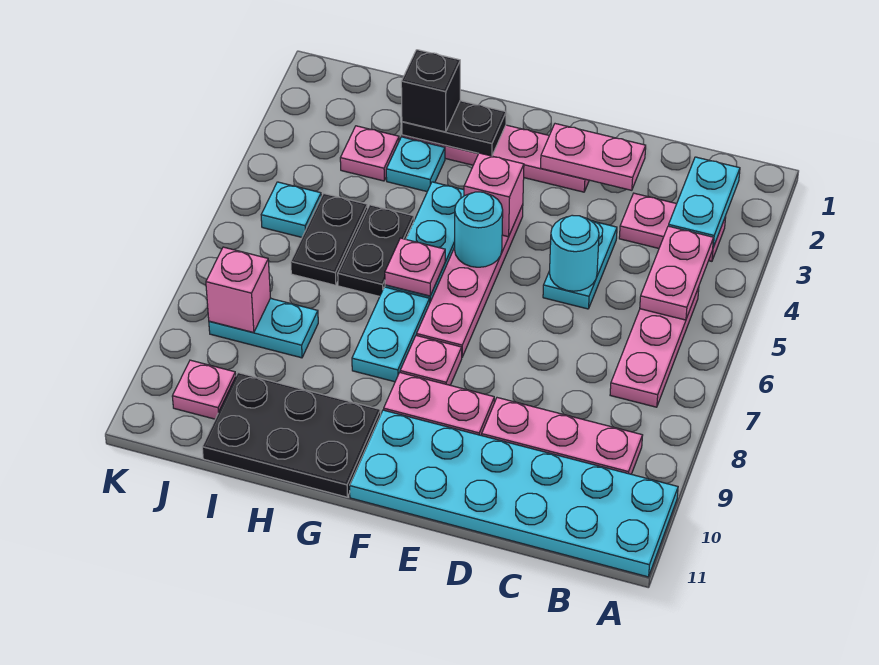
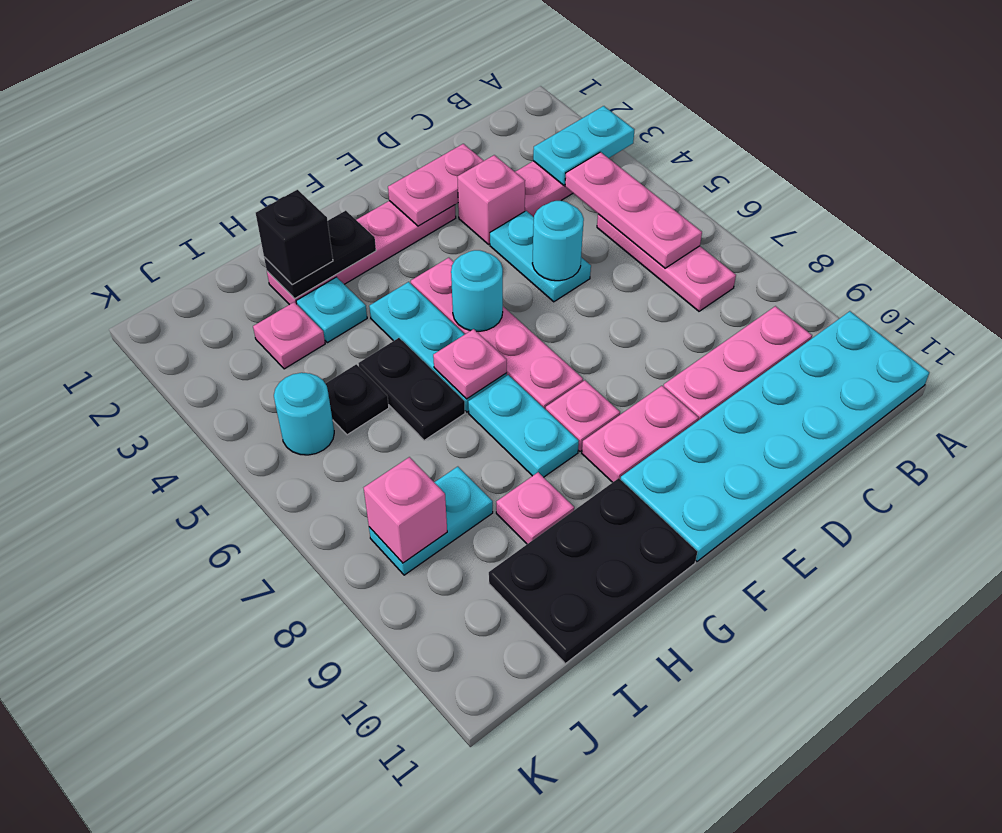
cyan 1x2 plate [669,157,740,247] -> cyan 1x2 plate turned to [533,106,634,185]
pink 1x2 plate [640,226,714,320] -> pink 1x3 plate [565,152,702,268]
pink 1x1 brick [464,153,524,237] -> pink 1x1 brick moved to [457,155,525,244]
black 1x2 plate [291,193,368,285] -> black 1x1 plate [325,364,389,435]
cyan 1x1 plate [261,182,321,237] -> cyan 1x1 round brick [274,373,334,455]
pink 1x1 plate [172,360,236,419] -> pink 1x1 plate moved to [496,472,574,544]

